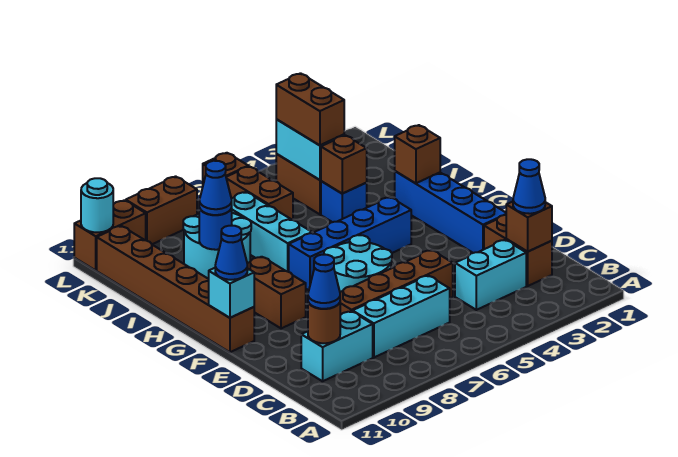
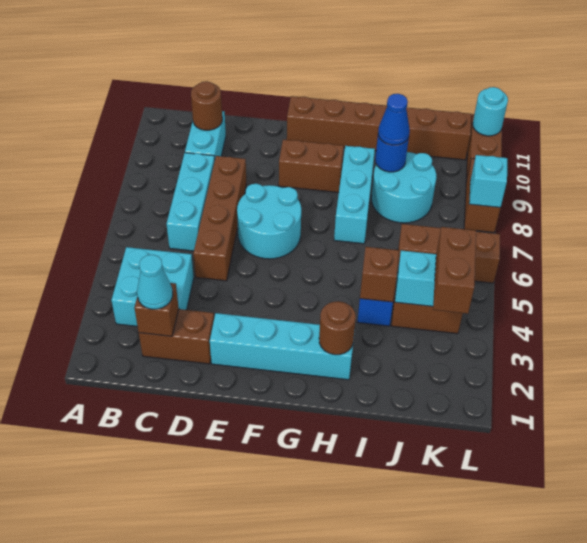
blue 1x1 cone [513,159,545,214] -> cyan 1x1 cone [137,255,173,309]
cyan 1x2 brick [455,240,526,310] -> cyan 2x2 brick [111,247,194,326]
blue 1x1 cone [308,255,340,309] -> none
blue 1x4 brick [395,171,506,253] -> cyan 1x4 brick [210,313,355,380]
cyan 1x1 brick [209,268,254,318] -> cyan 1x1 brick moved to [469,155,507,208]
blue 1x1 cone [215,226,248,280] -> none
blue 1x4 brick [289,197,411,290] -> none
brown 1x1 brick [395,125,440,183] -> brown 1x1 round brick [319,301,356,355]
cyan 1x3 brick [232,192,312,272] -> cyan 1x3 brick turned to [334,146,375,244]
brown 1x2 brick [276,73,344,145] -> brown 1x2 brick turned to [433,227,476,314]

